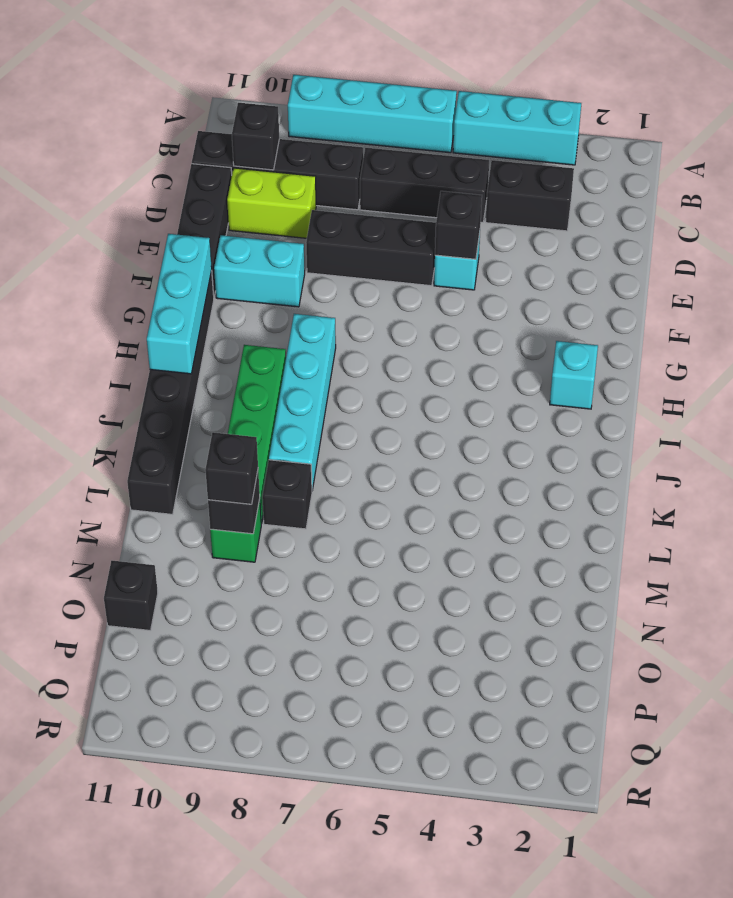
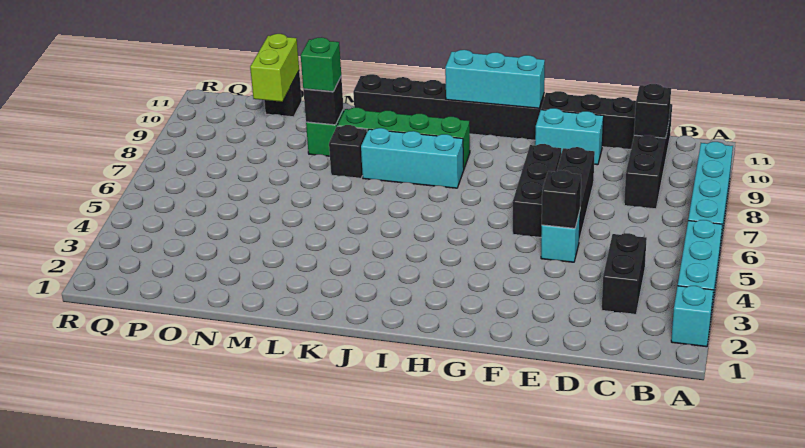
black 1x3 brick [360,148,489,222] -> black 1x3 brick moved to [513,144,561,237]
lime 1x2 brick [227,168,316,238] -> lime 1x2 brick moved to [250,34,299,102]
cyan 1x2 brick [214,235,305,307] -> cyan 1x2 brick turned to [535,108,604,165]
cyan 1x1 brick [550,341,598,409] -> cyan 1x1 brick moved to [671,286,713,347]
cyan 1x4 brick [269,314,336,490] -> cyan 1x3 brick [361,128,464,188]
black 1x1 brick [205,432,258,504] -> green 1x1 brick [301,37,341,92]

